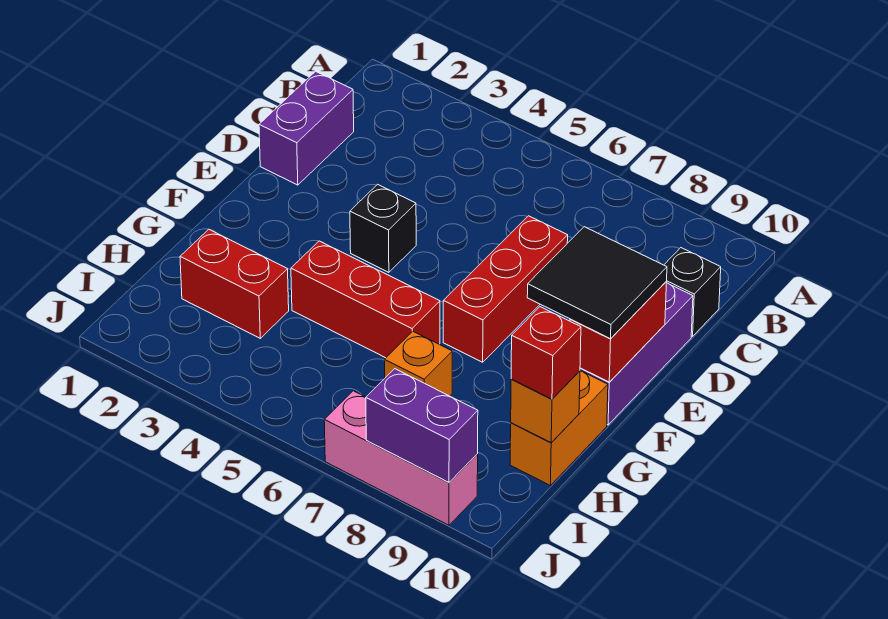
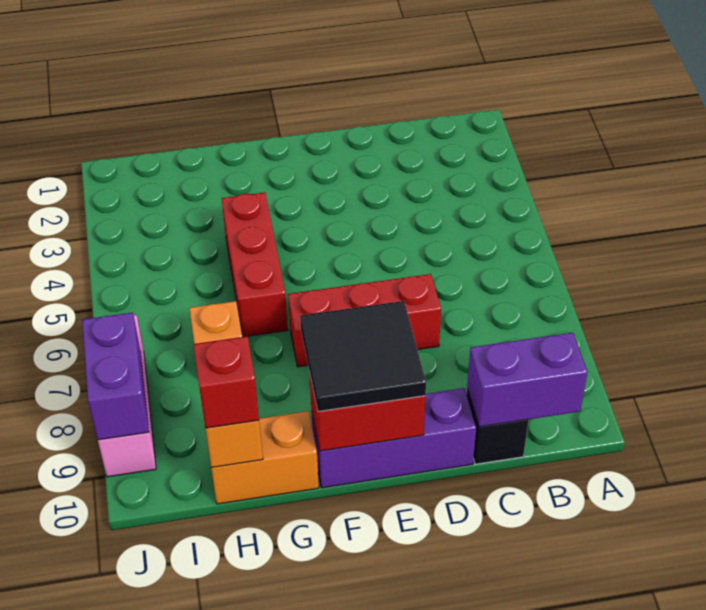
purple 1x2 brick [259,71,354,185] -> purple 1x2 brick moved to [467,332,588,427]
black 1x1 brick [350,184,416,272] -> none
red 1x2 brick [180,229,289,338] -> none

